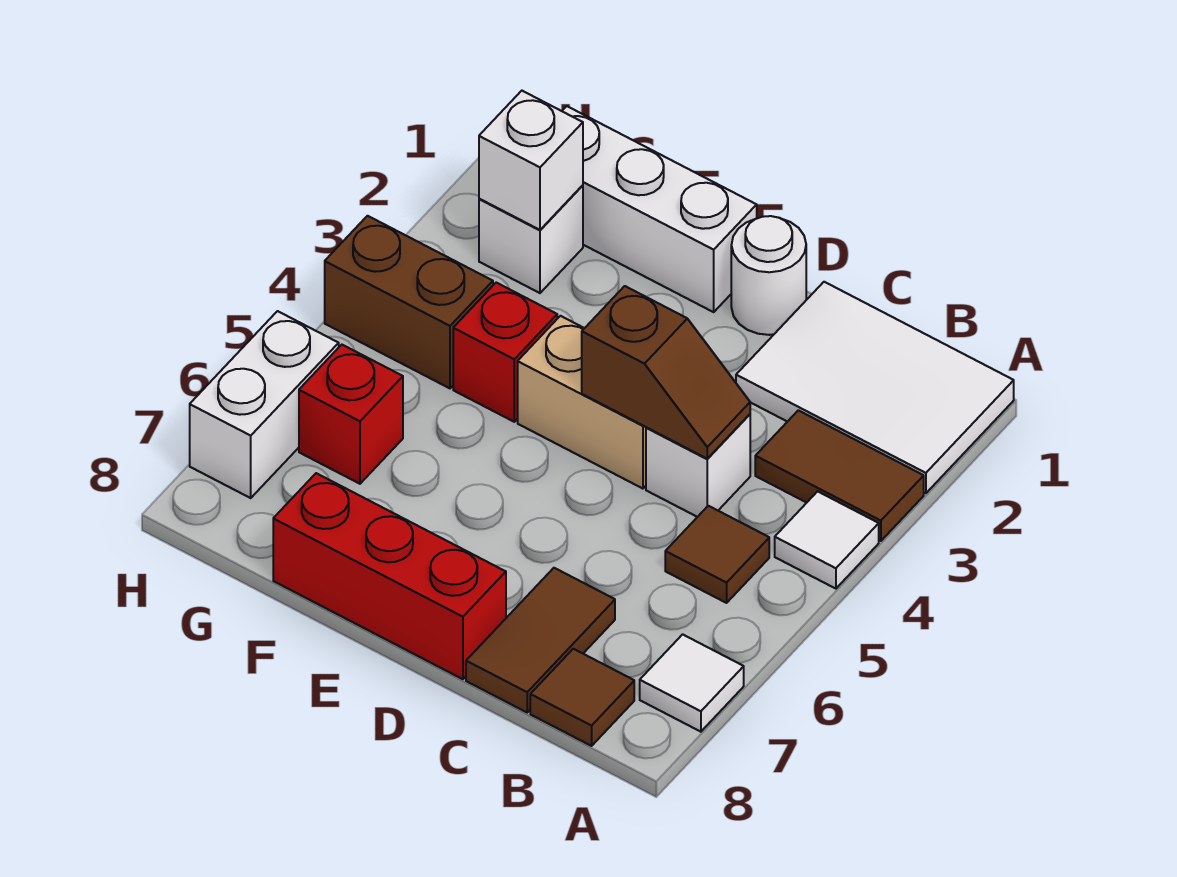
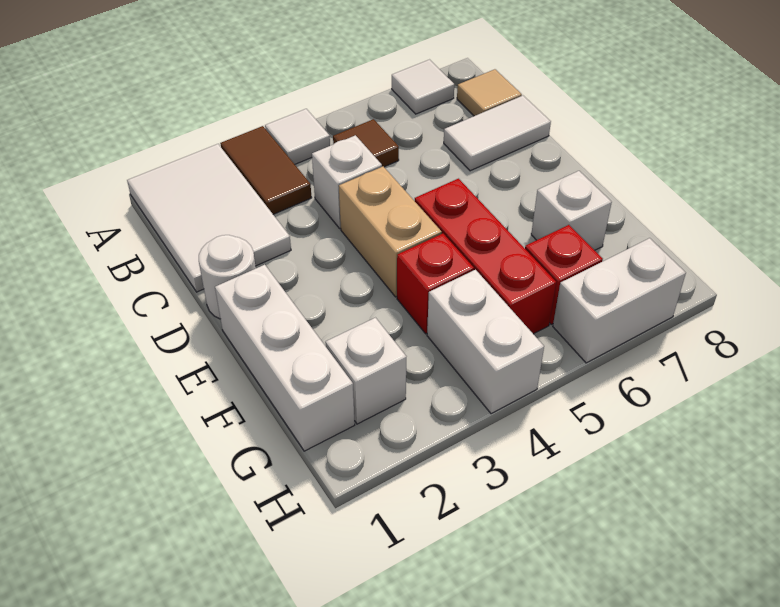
brown 1x1 tile [530,649,634,746] -> tan 1x1 tile [457,69,522,116]
brown 1x2 slope [582,286,750,459] -> none
brown 1x2 tile [466,568,615,712] -> white 1x2 tile [444,96,551,171]
red 1x3 brick [273,473,506,679] -> red 1x3 brick moved to [415,179,556,334]
white 1x1 brick [479,91,583,230] -> white 1x1 brick moved to [531,171,612,250]
brown 1x2 brick [325,216,493,388] -> white 1x2 brick [427,270,544,414]

